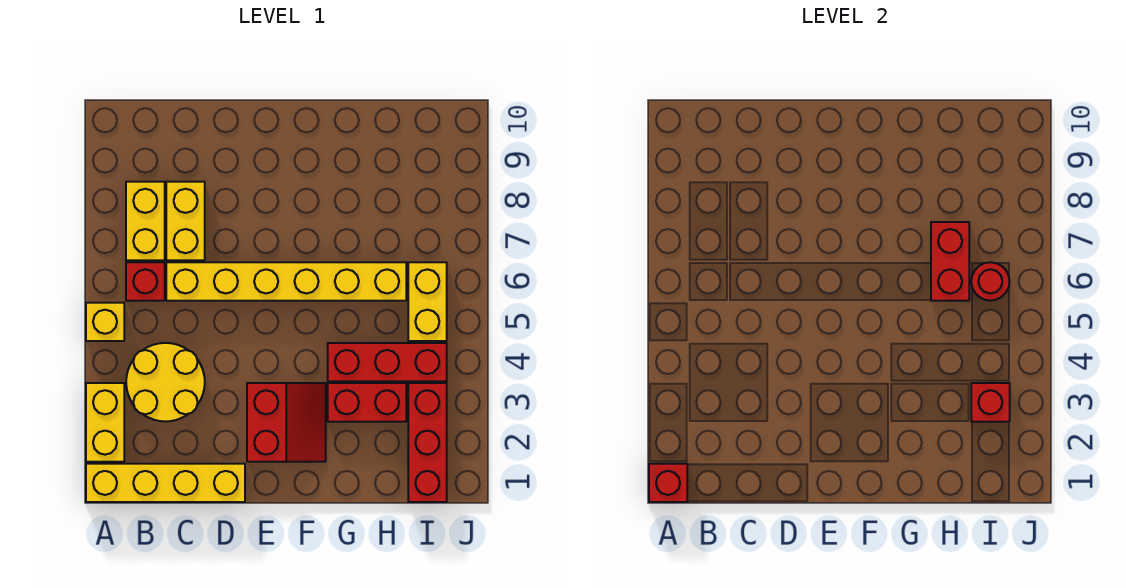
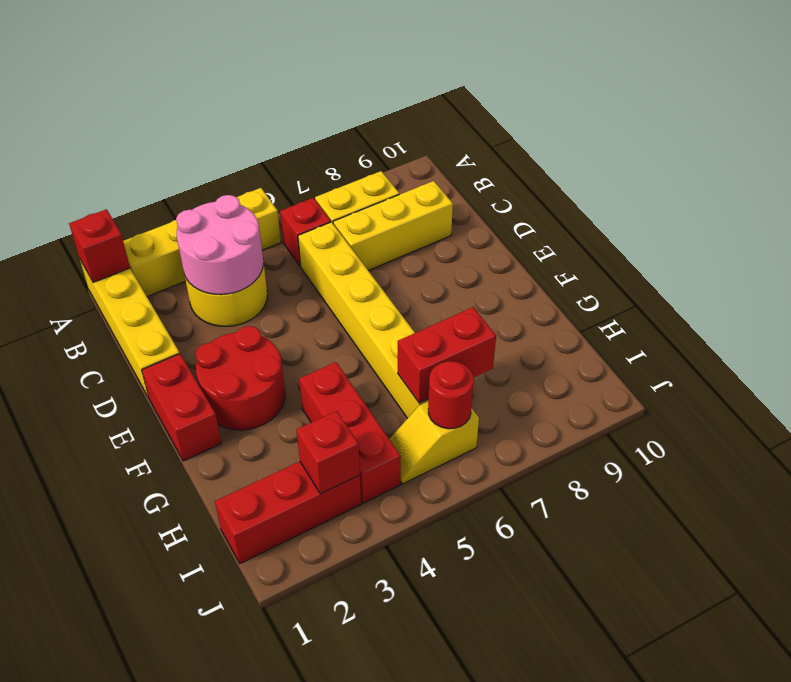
none -> pink 2x2 round brick [176,195,264,295]
yellow 1x2 brick [166,182,205,260] -> yellow 1x3 brick [333,181,453,271]
red 2x2 slope [247,383,326,462] -> red 2x2 round brick [195,326,285,430]
red 1x2 brick [328,383,406,422] -> red 1x2 brick moved to [142,354,221,461]
yellow 1x2 brick [408,262,447,341] -> yellow 1x2 slope [390,401,479,484]

